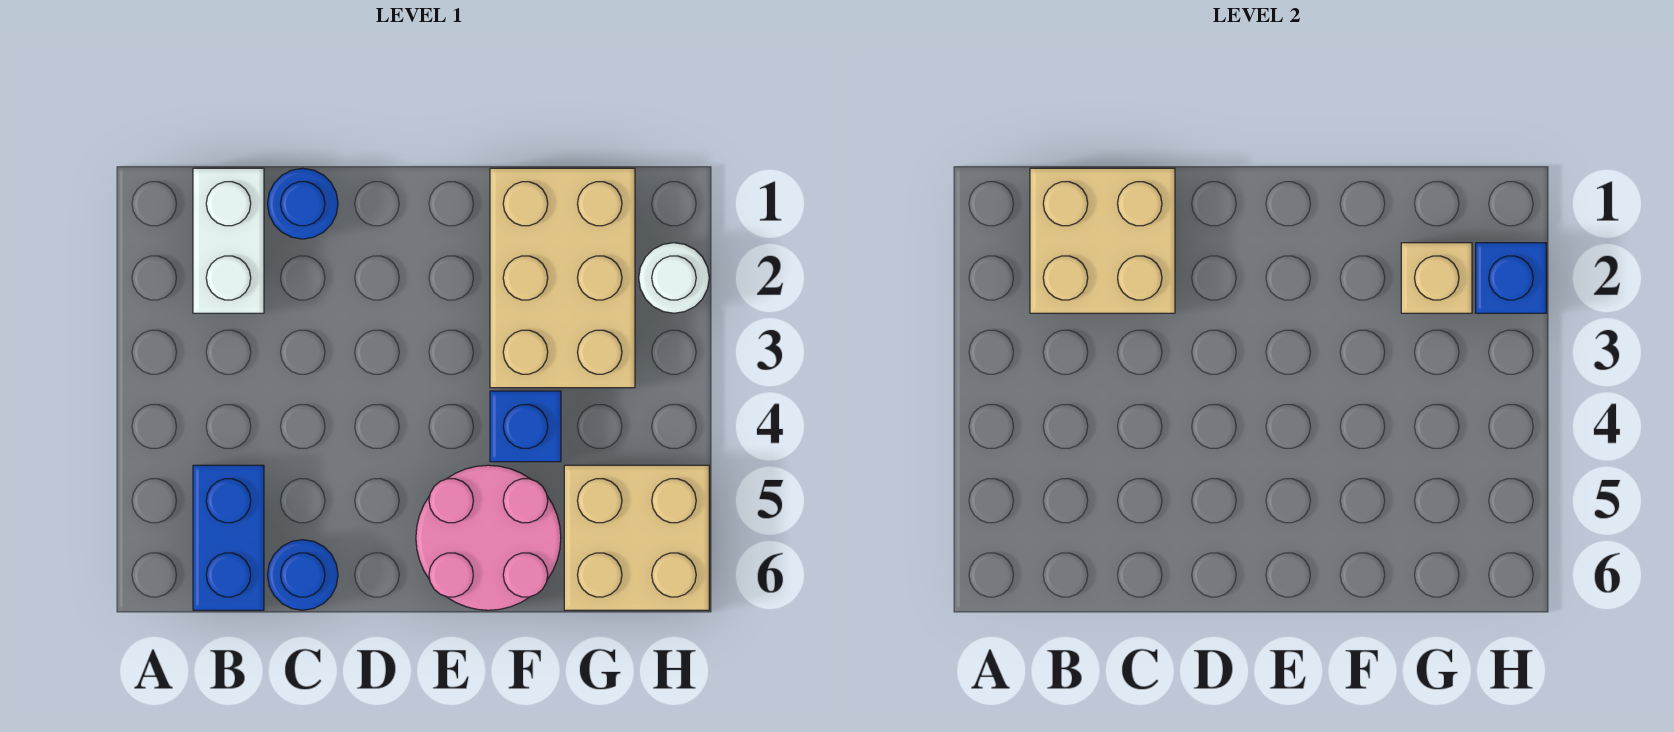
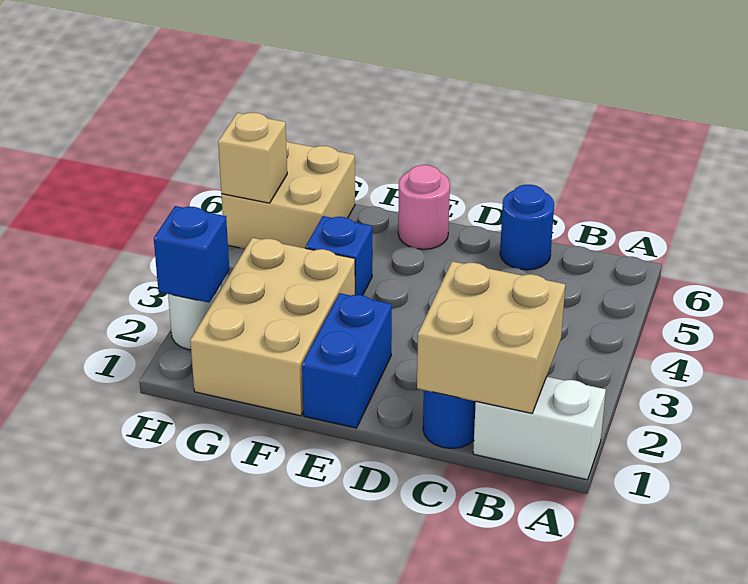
white 1x2 brick [193,168,264,313] -> white 1x2 brick turned to [473,377,606,480]
blue 1x2 brick [193,465,264,610] -> blue 1x2 brick moved to [302,293,392,428]
pink 2x2 round brick [416,465,561,610] -> pink 1x1 round brick [398,165,450,249]
tan 1x1 brick [1401,243,1472,313] -> tan 1x1 brick moved to [218,113,287,203]

